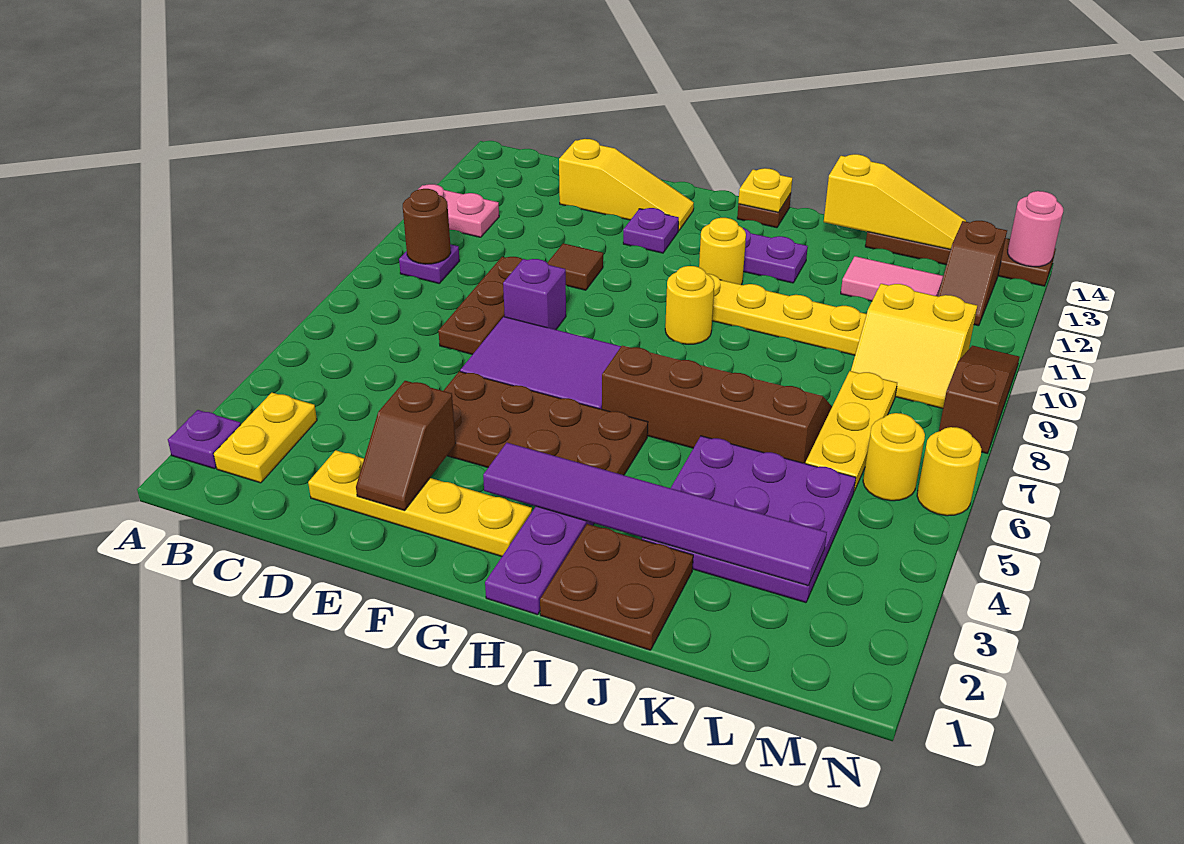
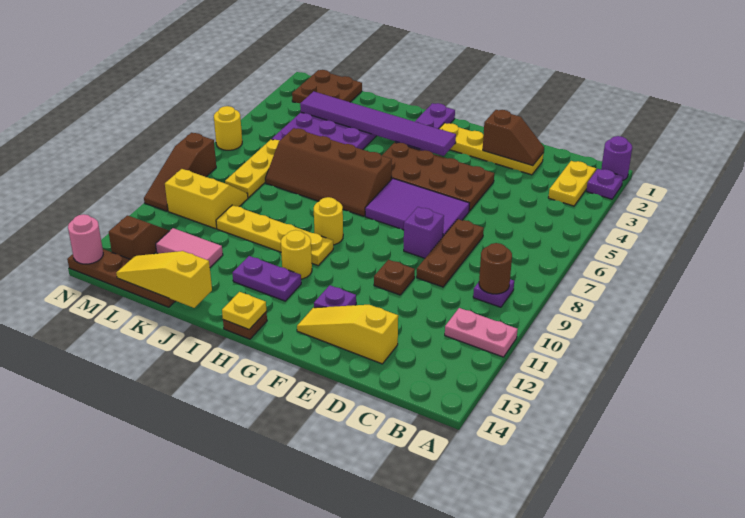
none -> purple 1x1 round brick [601,136,632,180]
brown 1x2 slope [356,381,456,511] -> brown 1x2 slope turned to [483,110,544,166]
brown 1x1 tile [547,243,603,290] -> brown 1x1 plate [374,260,415,295]
brown 2x2 plate [540,524,693,650] -> brown 2x2 plate moved to [292,70,362,103]
yellow 1x1 round brick [863,413,925,501] -> none

